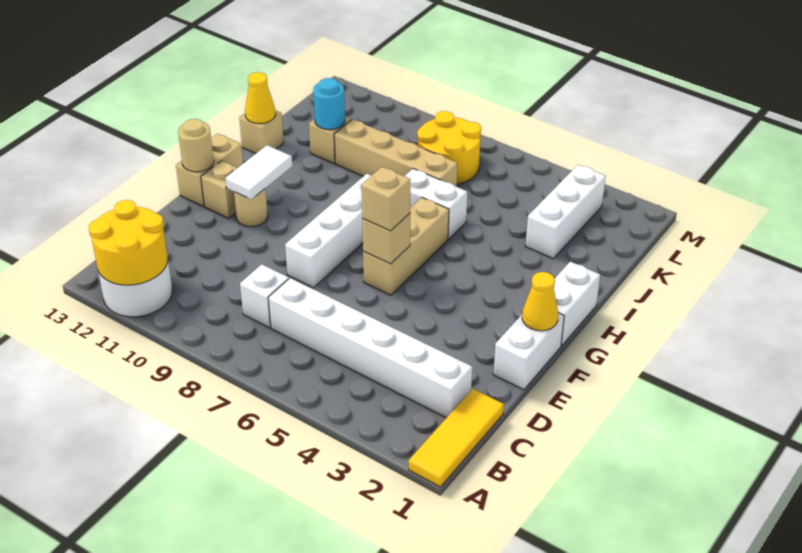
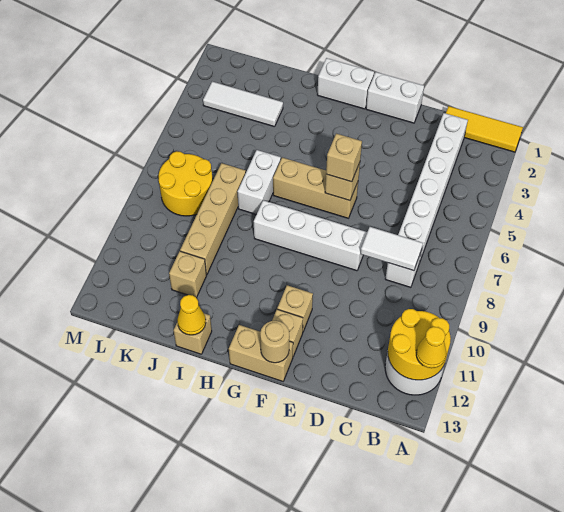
yellow 1x1 cone [522,272,558,331] -> yellow 1x1 cone moved to [416,327,446,368]
tan 1x1 round brick [234,189,268,227] -> tan 1x1 brick [277,285,313,332]
white 1x2 tile [225,145,292,199] -> white 1x2 tile moved to [361,227,423,271]
white 1x3 brick [525,165,606,258] -> white 1x3 tile [203,82,283,127]
cyan 1x1 round brick [313,78,345,130] -> none

